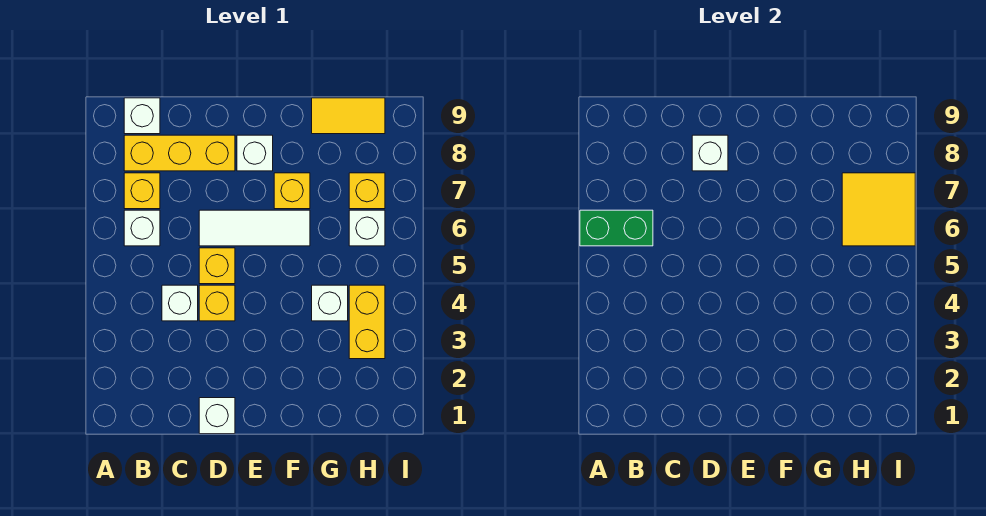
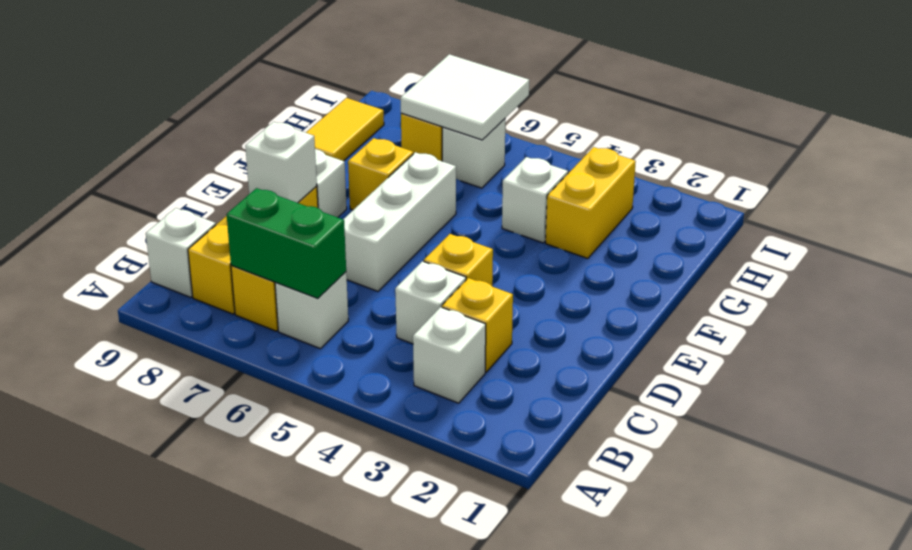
green 1x2 brick [580,210,653,246] -> green 1x2 brick turned to [227,188,346,298]
white 1x1 brick [199,398,235,434] -> white 1x1 brick moved to [413,307,486,403]
yellow 1x1 brick [199,248,235,284] -> yellow 1x1 brick moved to [442,278,513,372]
white 1x3 tile [199,210,310,246] -> white 1x3 brick [343,152,456,291]
yellow 1x2 brick [349,285,385,359] -> yellow 1x2 brick turned to [546,147,636,259]
yellow 2x2 tile [842,173,915,246] -> white 2x2 tile [401,54,529,140]

